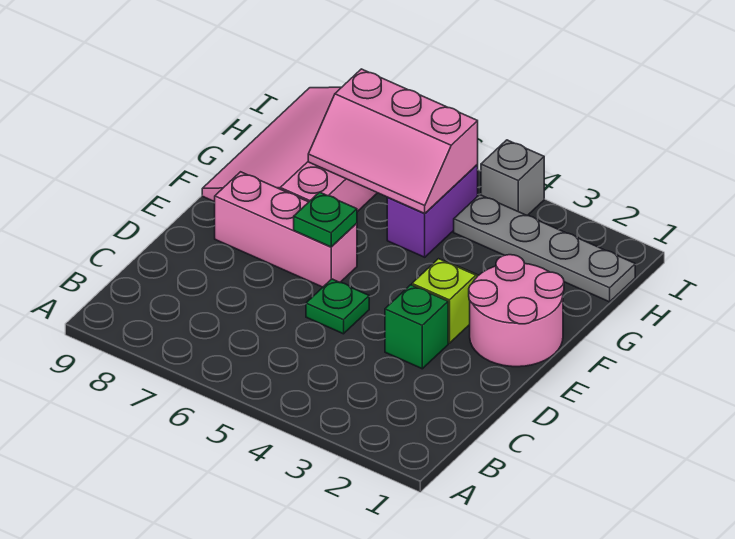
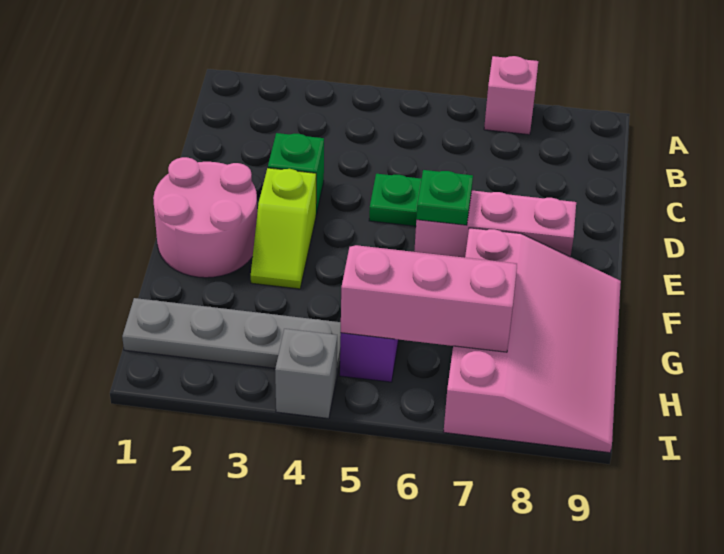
none -> pink 1x1 brick [484,56,538,135]

